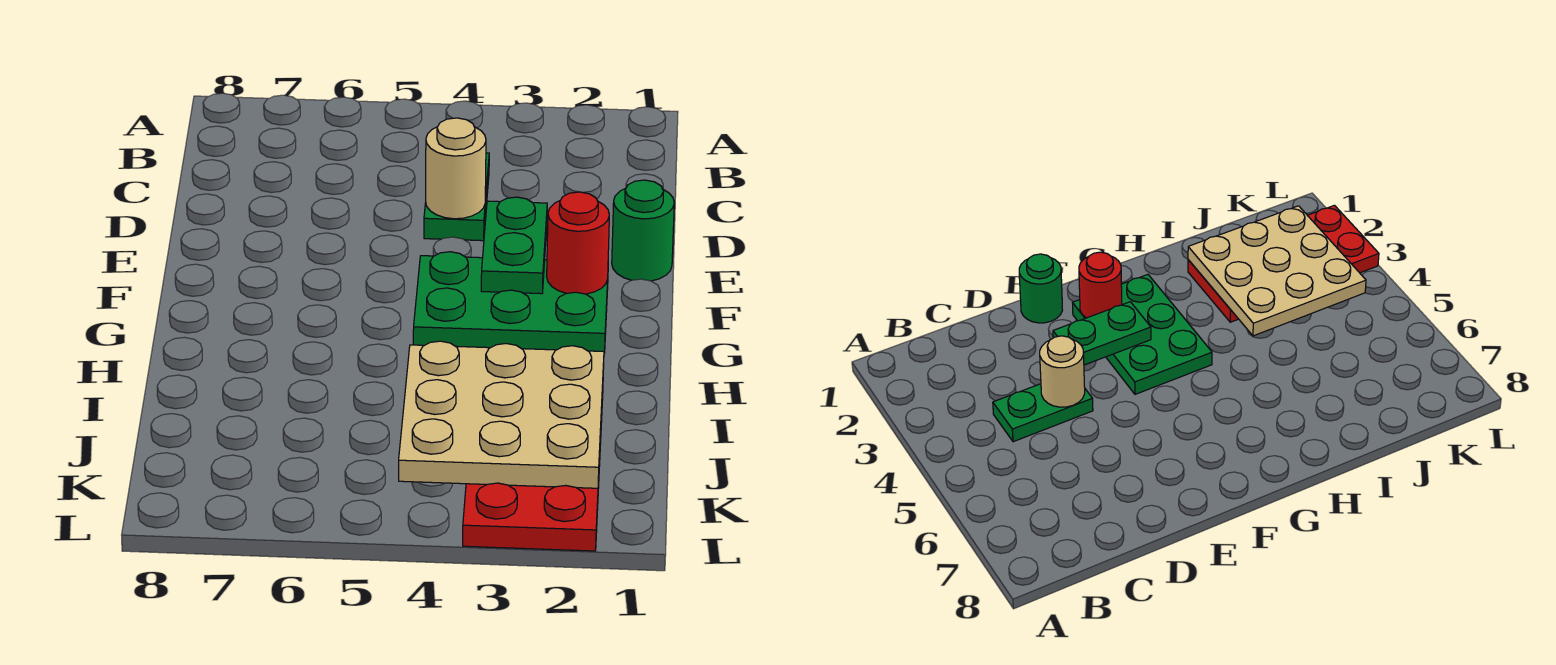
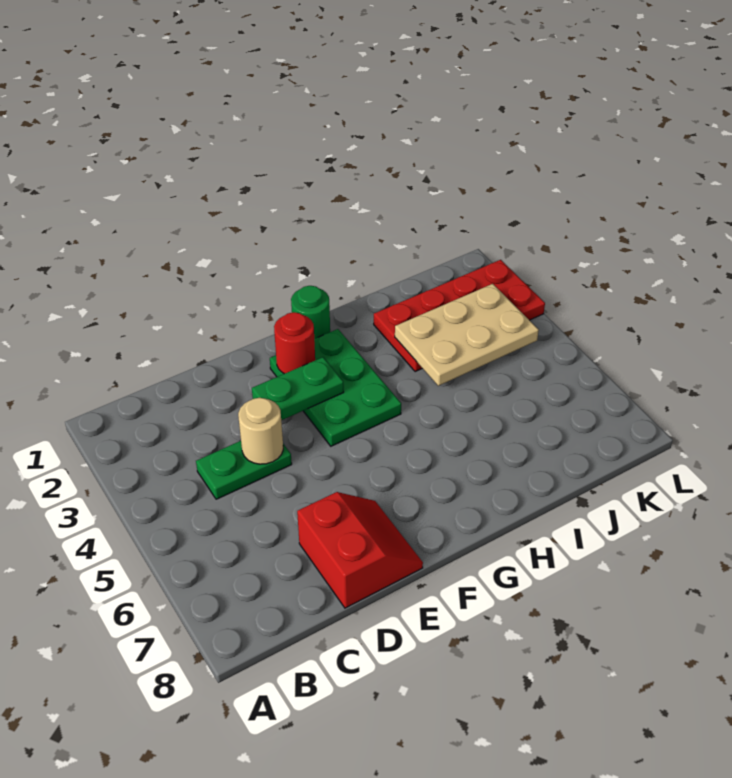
none -> red 2x2 slope [297,492,423,608]
green 1x1 round brick [612,180,674,281] -> green 1x1 round brick moved to [291,286,330,339]
tan 3x3 plate [399,341,604,488] -> tan 2x3 plate [395,284,539,386]

